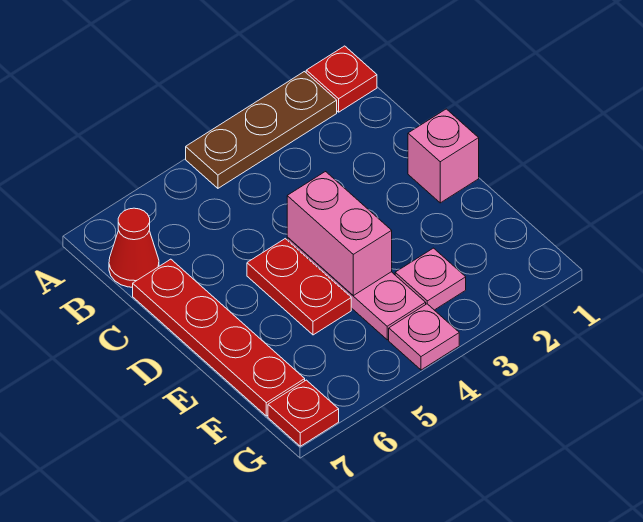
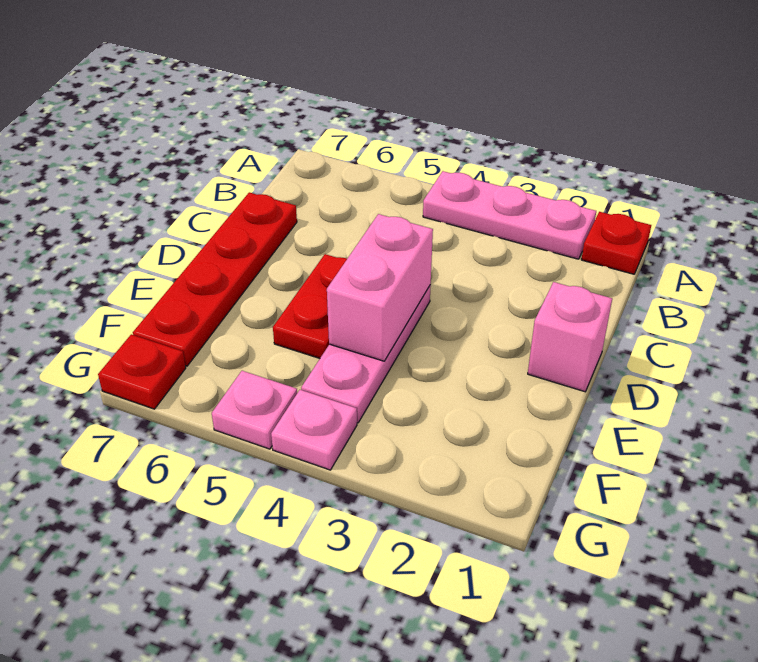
brown 1x3 plate [186,72,337,188] -> pink 1x3 plate [423,171,596,259]
red 1x1 cone [109,208,159,287] -> none
pink 1x1 plate [395,248,466,310] -> pink 1x1 plate moved to [212,371,297,449]

